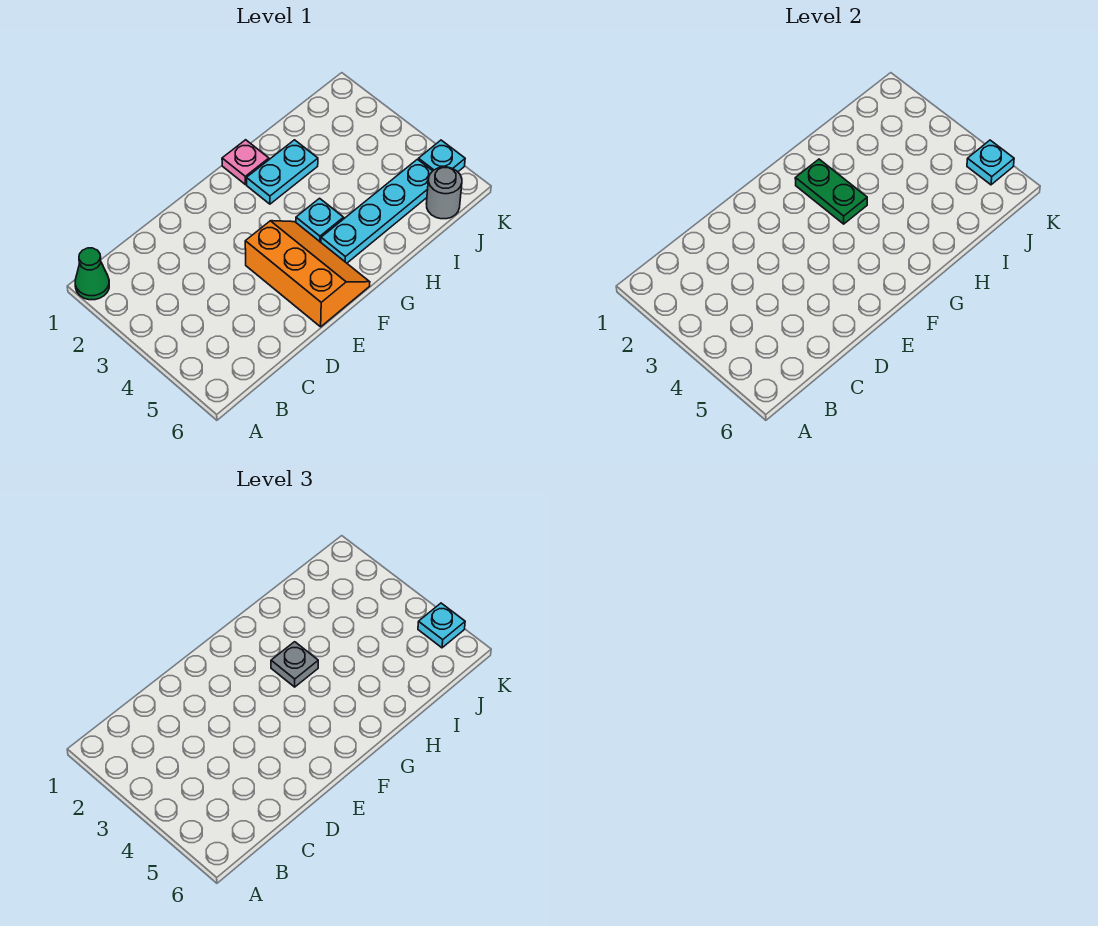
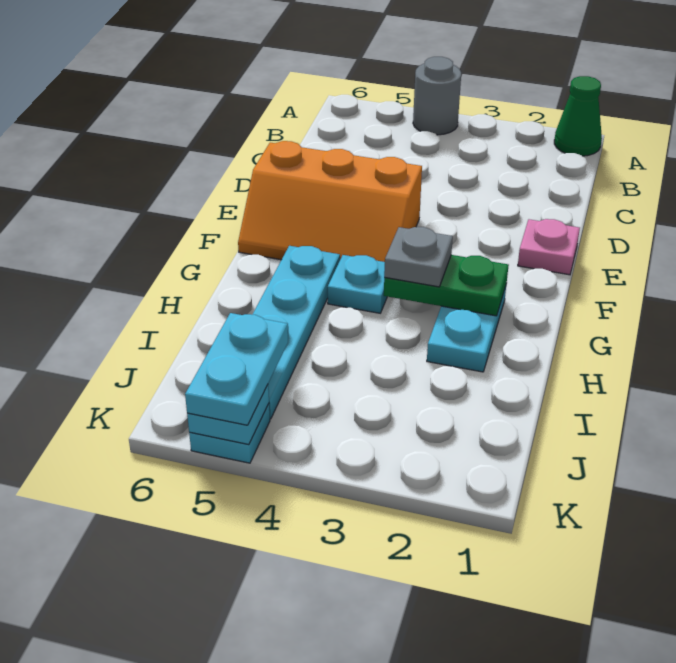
pink 1x1 plate [222,140,269,184] -> pink 1x1 plate moved to [518,219,580,275]
grey 1x1 round brick [426,167,462,219] -> grey 1x1 round brick moved to [413,57,461,135]
cyan 1x1 plate [418,603,465,648] -> cyan 1x2 plate [185,313,288,425]

